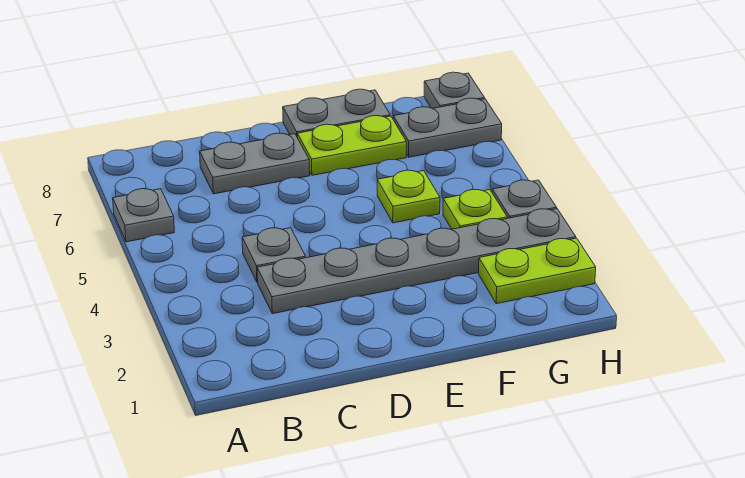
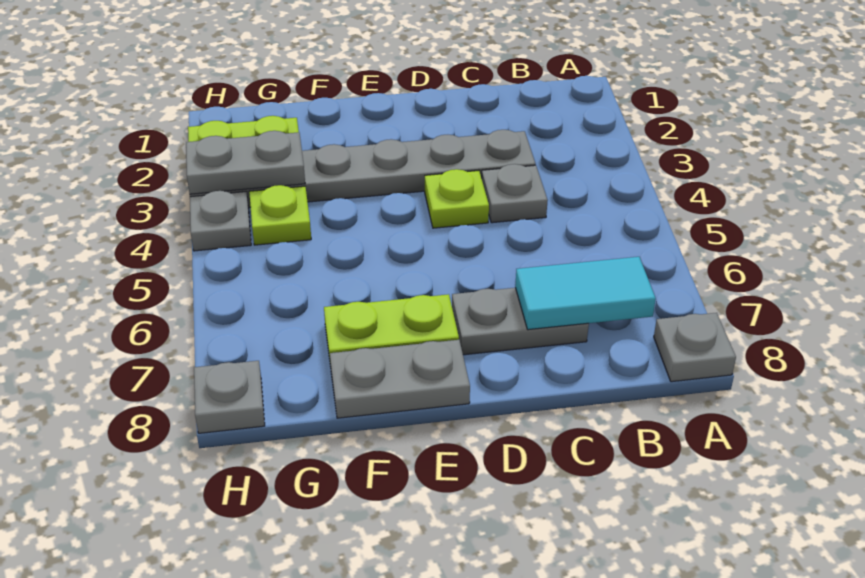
grey 1x1 plate [113,189,174,242] -> grey 1x1 plate moved to [654,313,736,382]
none -> cyan 1x2 tile [515,257,656,330]
lime 1x1 plate [377,170,440,223] -> lime 1x1 plate moved to [425,169,489,228]
grey 1x2 plate [393,98,502,157] -> grey 1x2 plate moved to [186,131,305,194]

